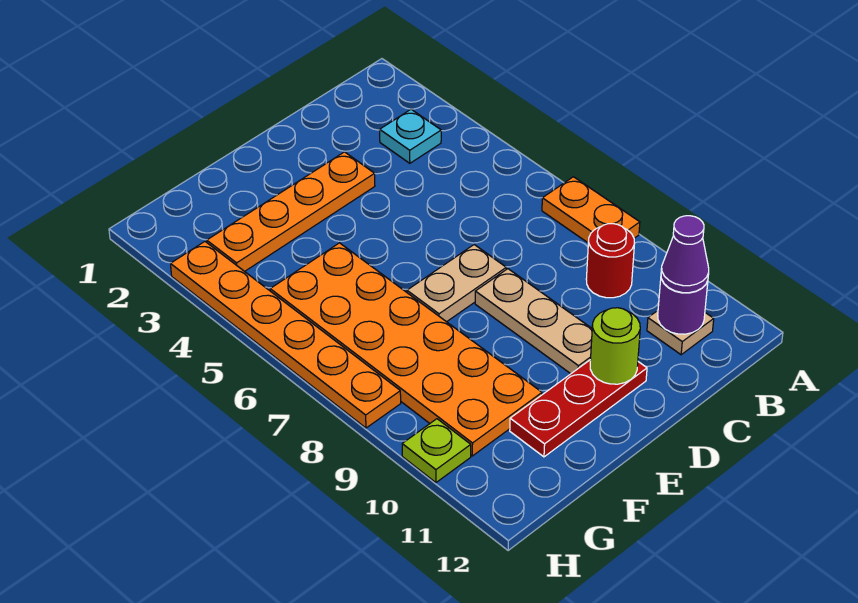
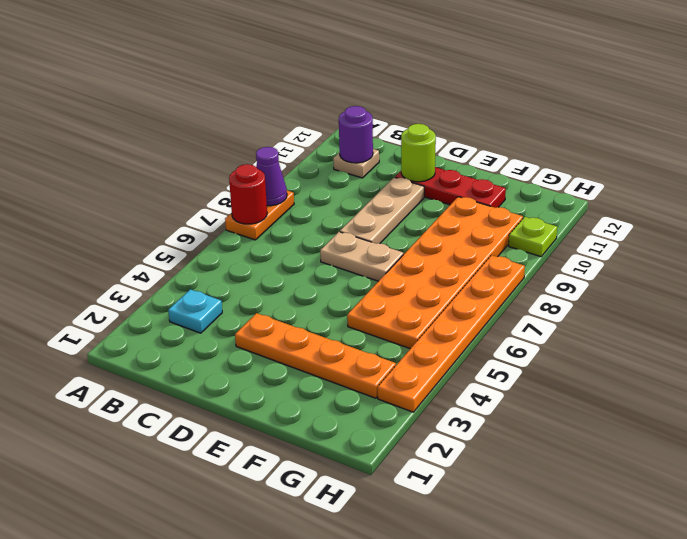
red 1x1 round brick [586,224,635,298] -> red 1x1 round brick moved to [229,164,267,224]
purple 1x1 cone [661,216,709,293] -> purple 1x1 cone moved to [256,147,287,206]

